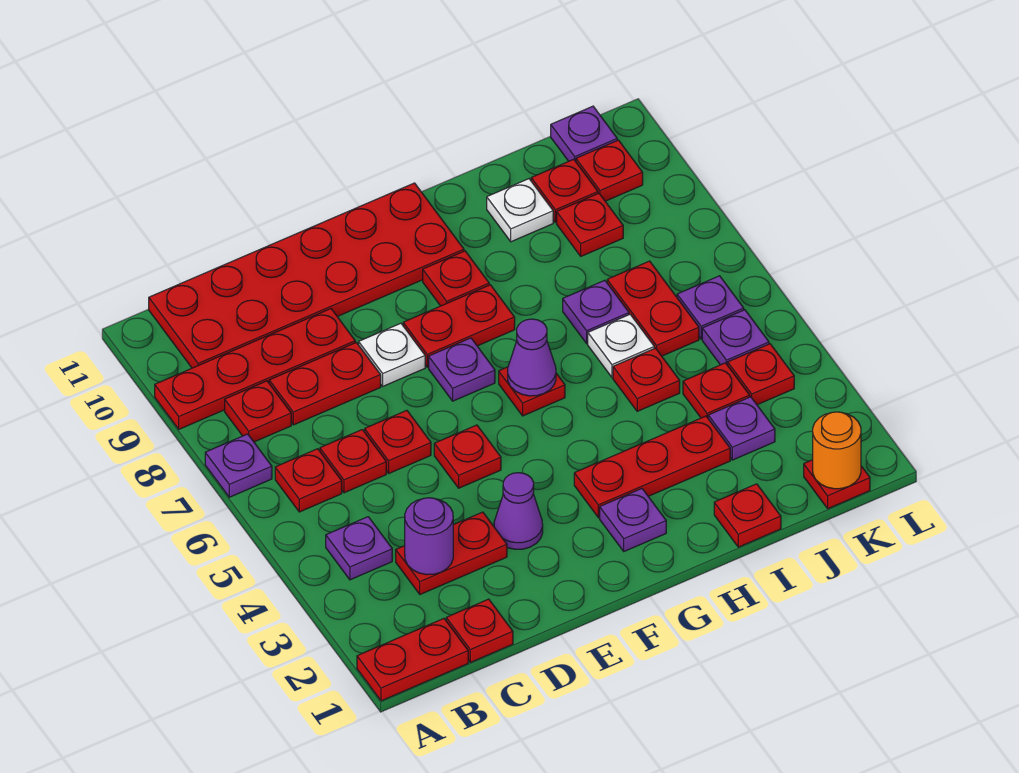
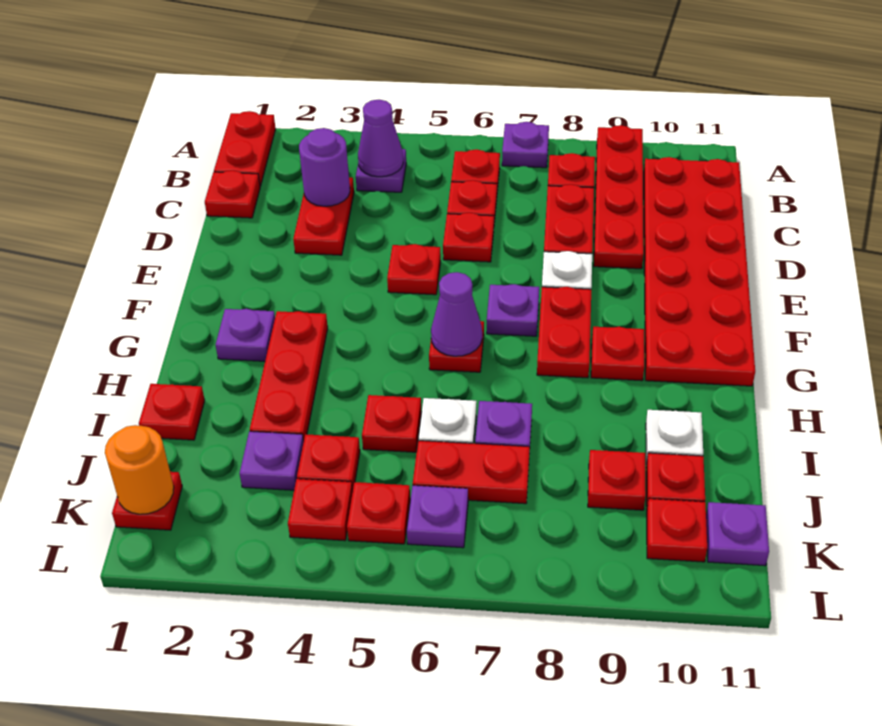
purple 1x1 cone [494,473,543,549] -> purple 1x1 cone moved to [358,100,403,177]
purple 1x1 plate [702,310,769,365] -> red 1x1 plate [347,482,410,544]

